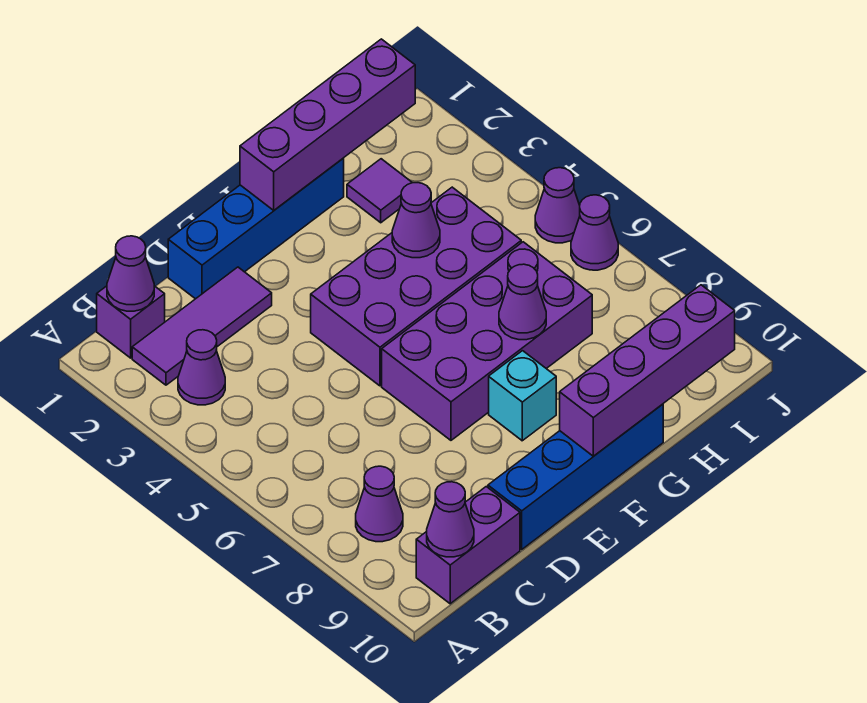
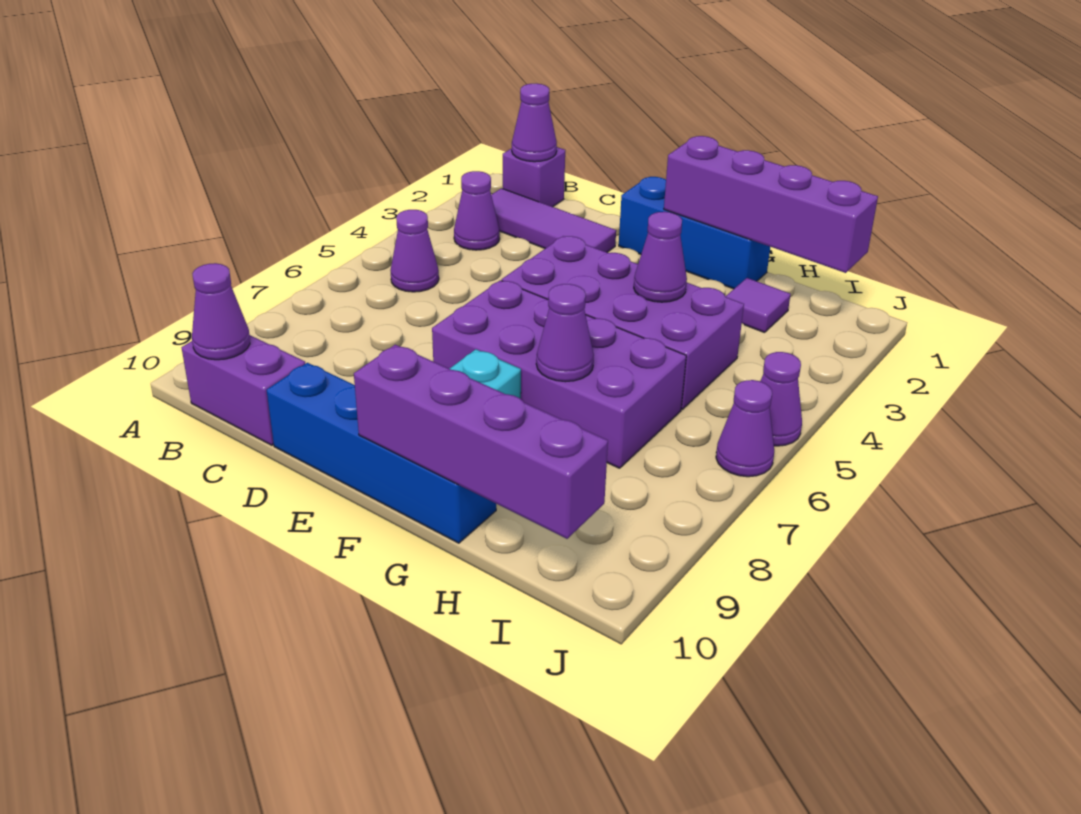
purple 1x1 cone [356,466,403,542] -> purple 1x1 cone moved to [390,210,439,292]
blue 1x4 brick [168,158,344,299] -> blue 1x3 brick [619,177,770,289]

